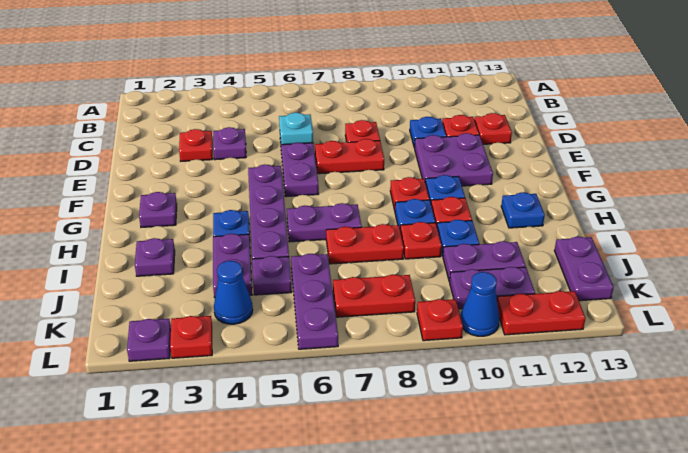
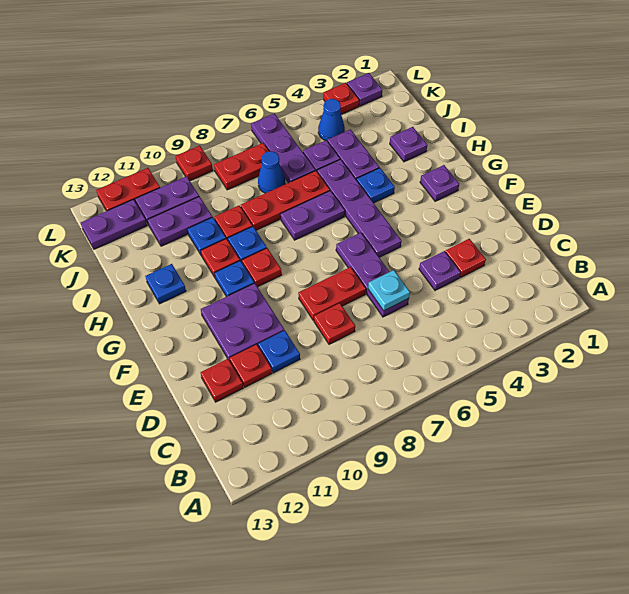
red 1x2 plate [326,224,404,264] -> red 1x3 plate [241,171,330,230]
purple 1x2 plate [554,237,614,301] -> purple 1x2 plate turned to [81,200,147,249]
blue 1x1 cone [460,272,500,336] -> blue 1x1 cone moved to [258,151,285,193]

